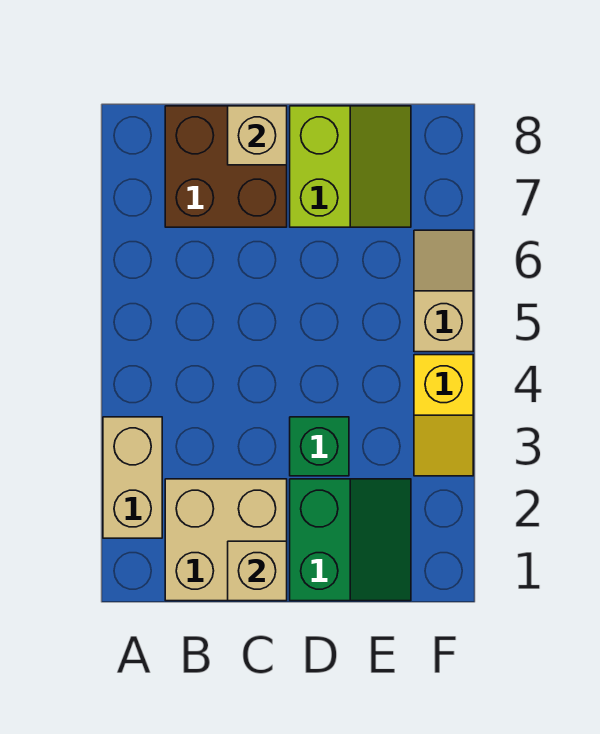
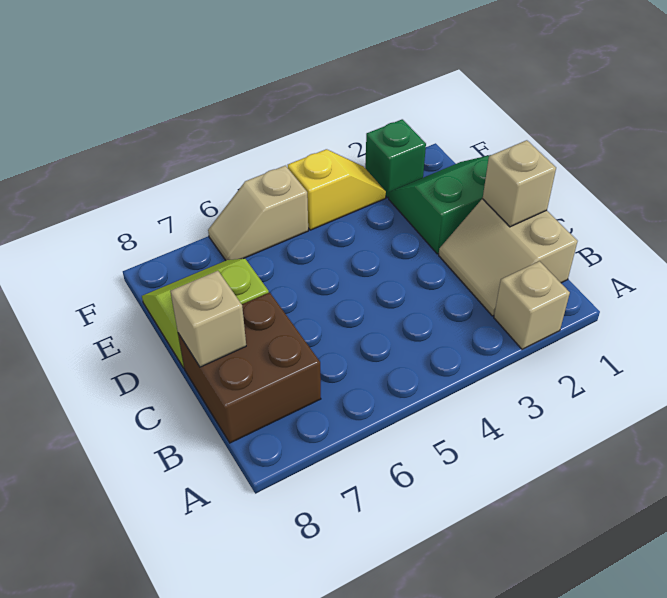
tan 1x2 brick [103,417,162,538] -> tan 1x1 brick [494,261,570,349]
tan 2x2 brick [165,479,287,601] -> tan 2x2 slope [439,199,578,316]
green 1x1 brick [290,417,349,476] -> green 1x1 brick moved to [365,119,426,198]

